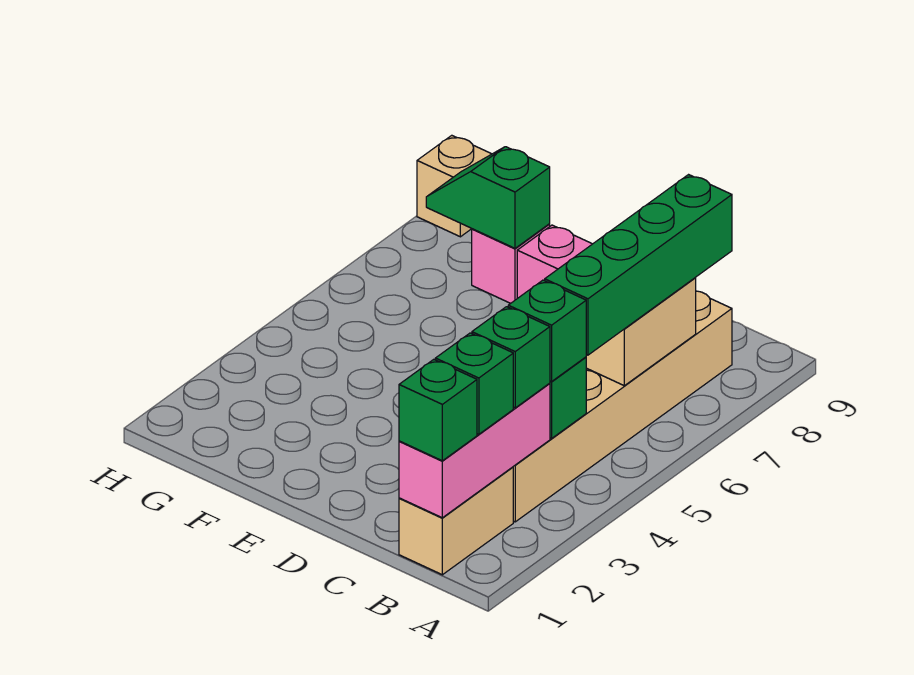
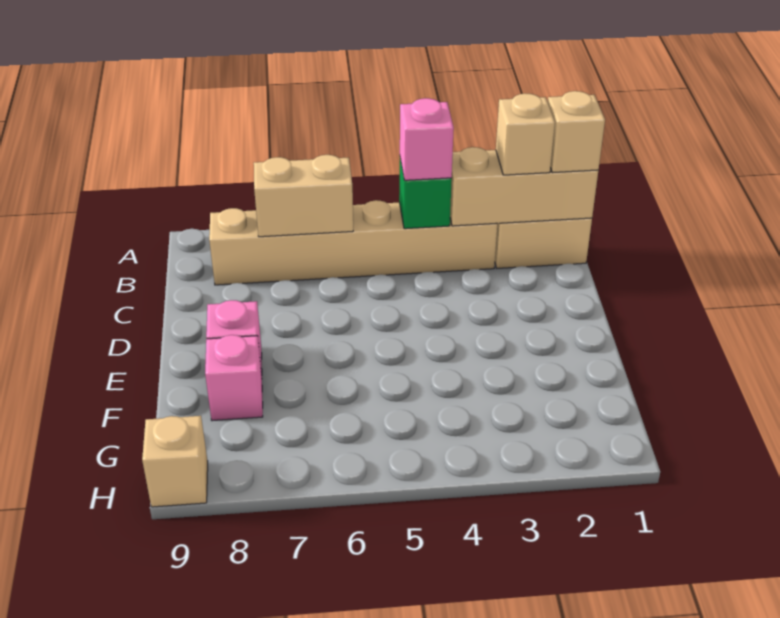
pink 1x3 brick [399,383,550,518] -> tan 1x3 brick [450,147,598,226]
green 1x1 brick [399,359,477,461] -> tan 1x1 brick [548,91,605,173]
green 1x1 brick [435,333,513,434] -> tan 1x1 brick [496,93,555,175]
green 1x1 brick [472,307,550,408] -> none
green 1x1 brick [508,280,586,382] -> pink 1x1 brick [400,98,454,180]
green 1x4 brick [545,175,732,355] -> none
green 1x2 slope [426,147,550,248] -> none

